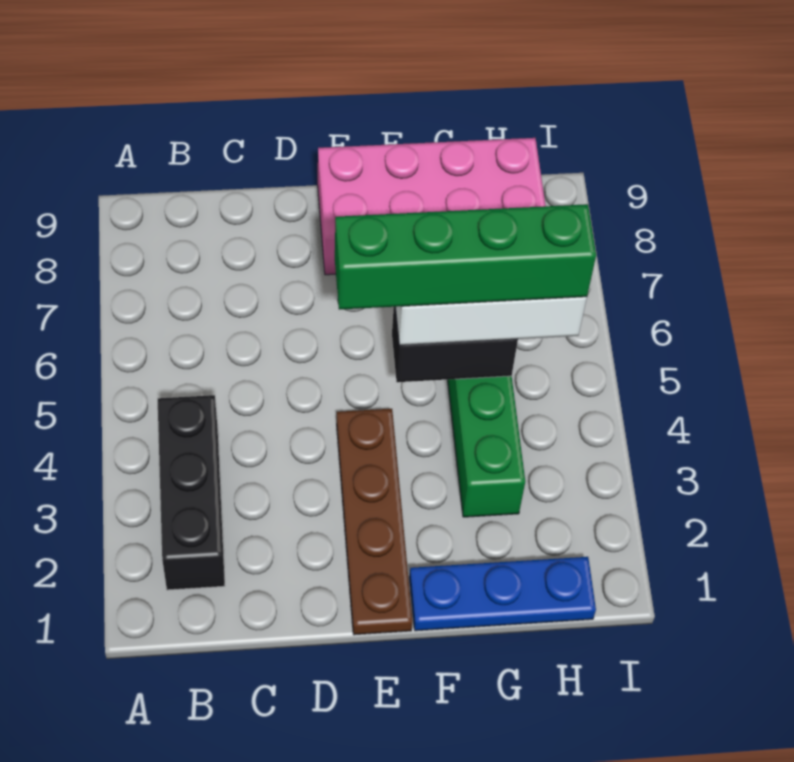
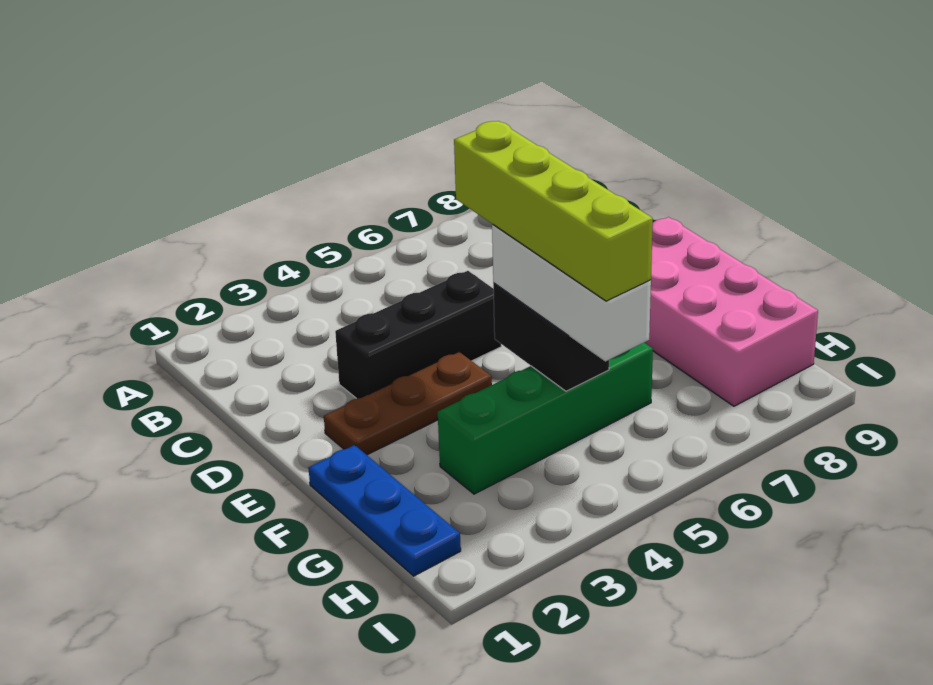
black 1x3 brick [158,395,225,590] -> black 1x3 brick moved to [335,271,501,398]
brown 1x4 plate [337,409,413,635] -> brown 1x3 plate [324,352,492,455]
green 1x4 brick [335,204,596,310] -> lime 1x4 brick [454,121,653,301]

